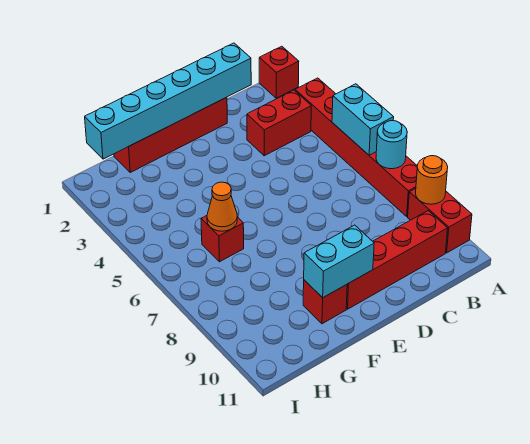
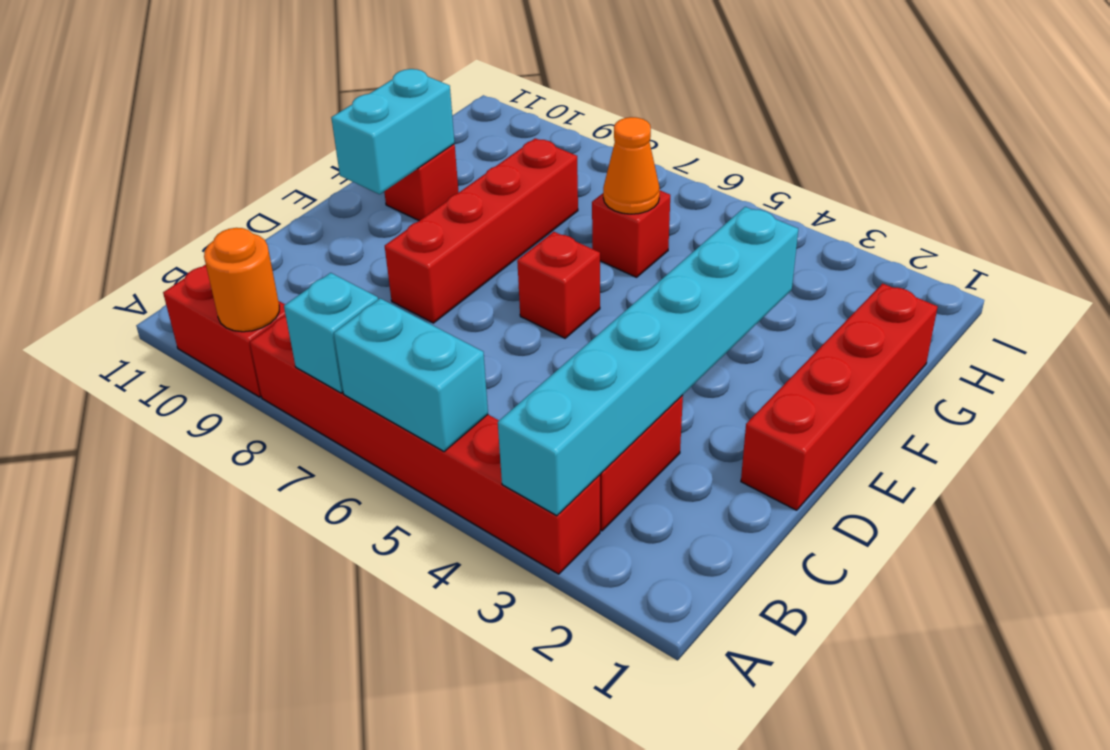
red 1x1 brick [259,46,299,98] -> red 1x1 brick moved to [517,232,600,338]
cyan 1x1 round brick [376,121,407,169] -> cyan 1x1 brick [284,273,378,393]
red 1x4 brick [346,211,448,309] -> red 1x4 brick moved to [385,138,578,323]
cyan 1x6 brick [85,43,251,159] -> cyan 1x6 brick moved to [498,207,798,516]

